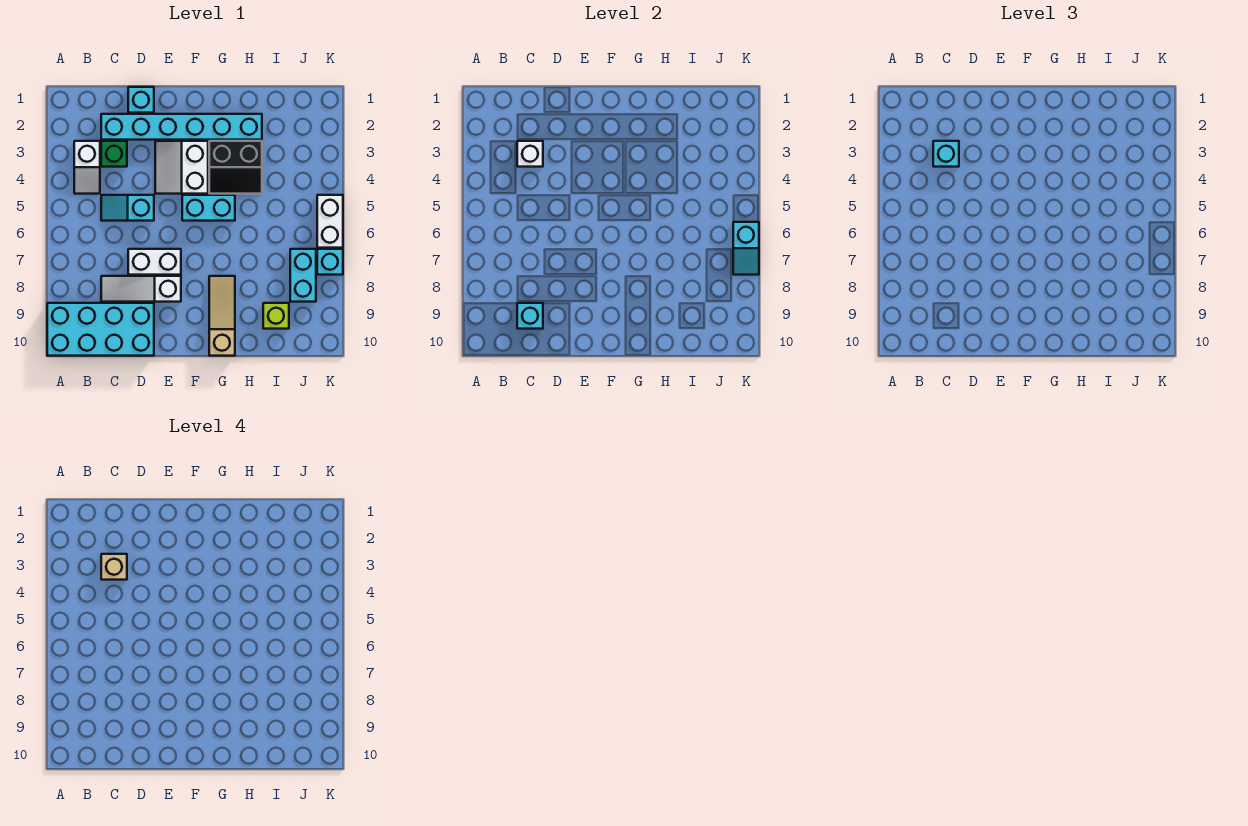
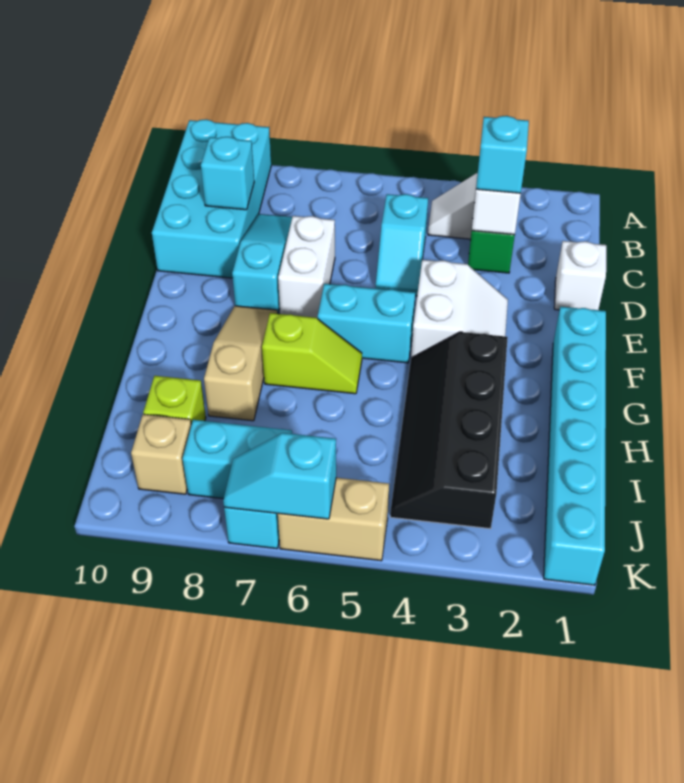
cyan 1x6 brick [101,114,262,140] -> cyan 1x6 brick moved to [544,307,606,585]
tan 1x1 brick [101,554,127,580] -> tan 1x1 brick moved to [131,414,191,494]
cyan 1x2 slope [101,195,154,221] -> cyan 1x2 slope turned to [375,194,428,296]
white 1x3 slope [101,276,181,302] -> cyan 1x3 slope [232,214,292,314]
cyan 1x1 brick [128,87,154,113] -> white 1x1 brick [554,241,606,310]
white 2x2 slope [155,141,208,194] -> white 2x2 slope turned to [411,260,508,358]
cyan 1x2 brick [182,195,235,221] -> cyan 1x2 brick turned to [318,284,415,363]
black 2x2 slope [209,141,262,194] -> black 2x4 slope [390,332,508,529]
none -> lime 1x2 slope [262,313,362,394]
tan 1x3 slope [209,276,235,356] -> tan 1x3 slope turned to [204,306,278,421]
white 1x2 brick [317,195,343,248] -> tan 1x2 brick [278,478,389,561]

